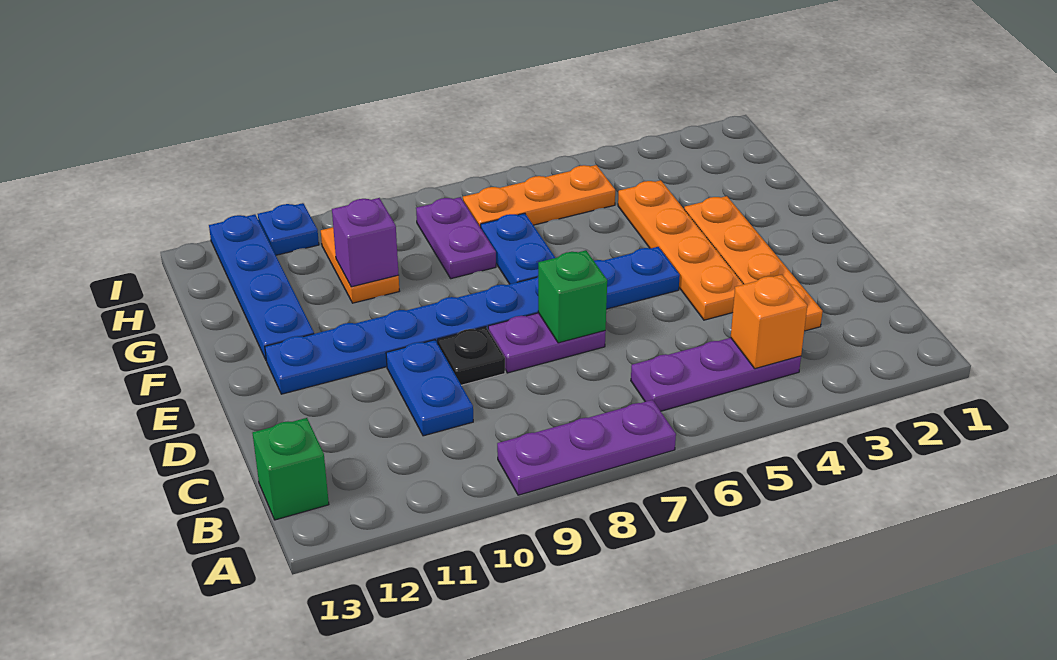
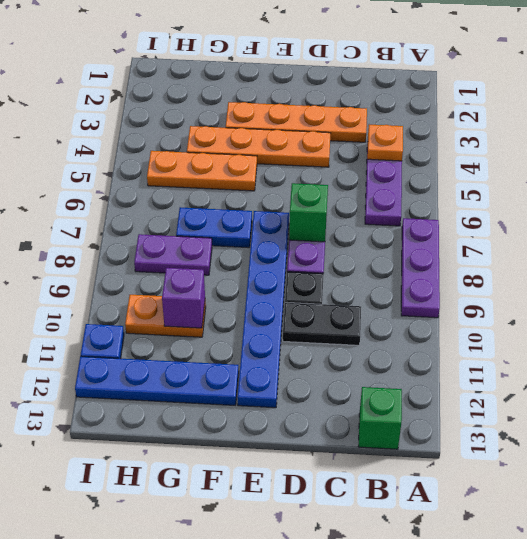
orange 1x1 brick [731,275,807,369] -> orange 1x1 plate [367,125,403,161]
blue 1x2 plate [386,340,473,436] -> black 1x2 plate [283,302,361,345]
blue 1x8 plate [265,247,680,394] -> blue 1x6 plate [237,211,289,408]
orange 1x3 plate [463,165,615,228] -> orange 1x3 plate turned to [147,151,257,191]

